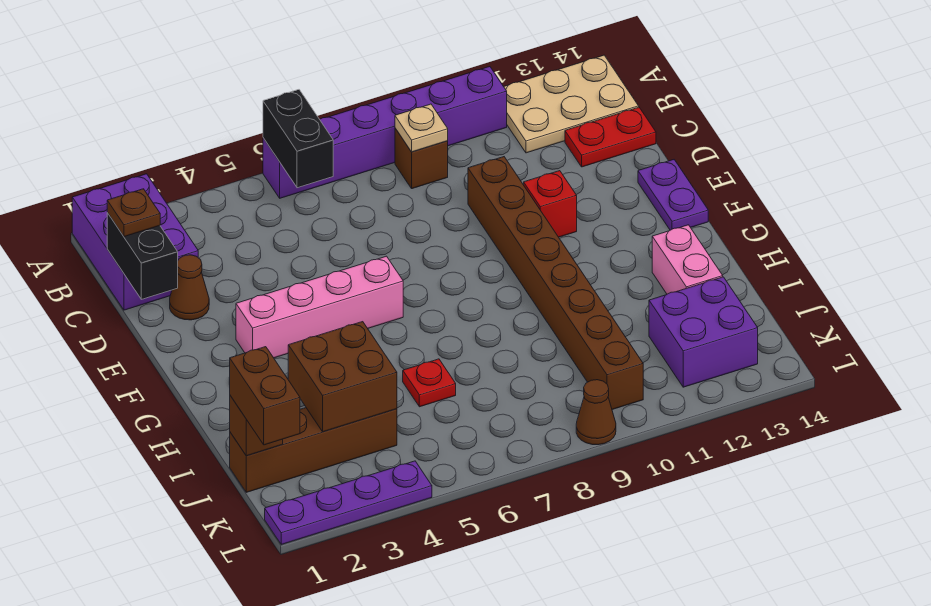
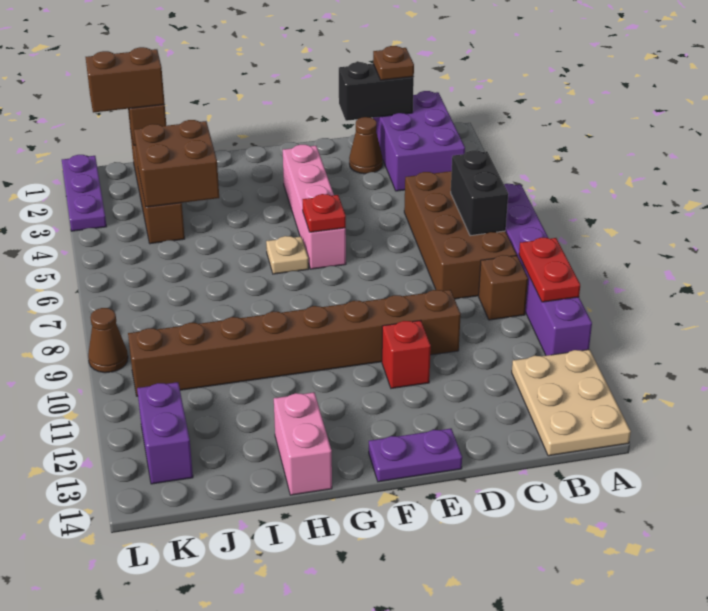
purple 2x3 brick [72,174,198,310] -> purple 2x3 brick turned to [373,91,465,191]
black 1x2 brick [263,90,333,188] -> black 1x2 brick turned to [451,150,508,236]
none -> brown 2x4 brick [404,171,517,299]
tan 1x1 plate [395,104,448,152] -> tan 1x1 plate moved to [266,236,309,274]
red 1x2 plate [565,107,656,167] -> red 1x2 plate moved to [519,238,580,302]
pink 1x2 brick [652,225,723,294] -> pink 1x2 brick turned to [274,392,332,495]
red 1x1 plate [403,359,456,407] -> red 1x1 plate moved to [303,194,346,232]
purple 2x2 brick [649,277,758,387] -> purple 1x2 brick [137,382,193,484]
purple 1x4 plate [265,461,432,544] -> purple 1x3 plate [62,155,107,231]

